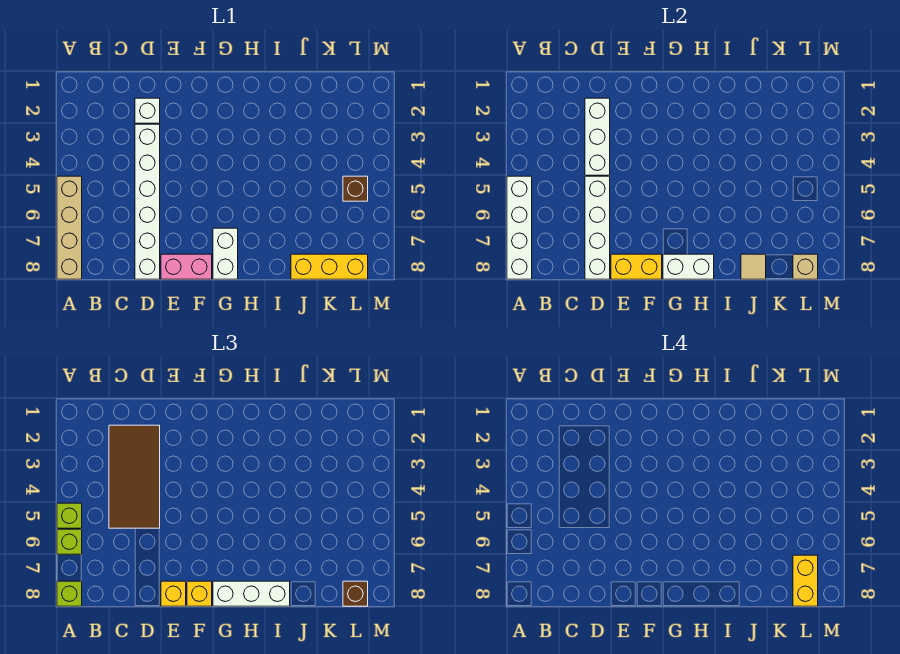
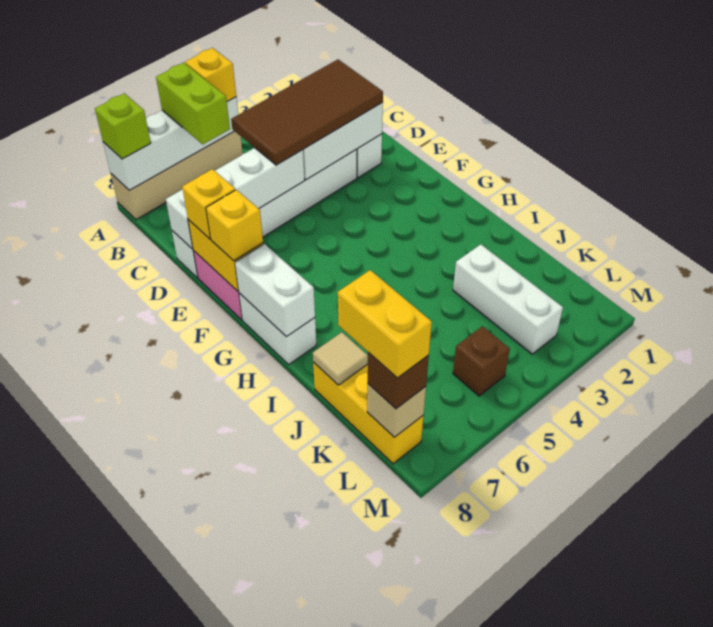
lime 1x1 brick [57,503,82,528] -> yellow 1x1 brick [185,48,236,102]
lime 1x1 brick [57,529,82,554] -> lime 1x2 brick [156,62,230,144]
white 1x2 brick [213,228,238,279] -> white 1x2 brick turned to [239,293,316,364]
white 1x3 brick [213,581,290,606] -> white 1x3 brick moved to [453,244,563,354]
yellow 1x2 brick [793,555,818,606] -> yellow 1x2 brick turned to [338,270,432,378]

